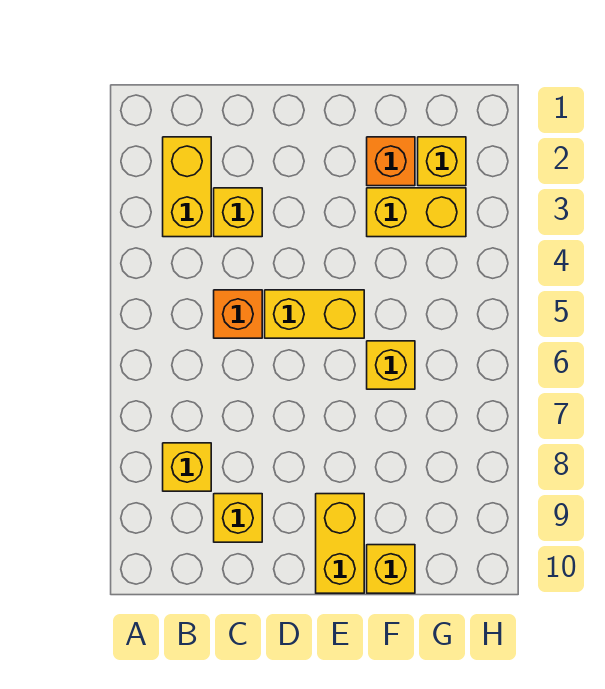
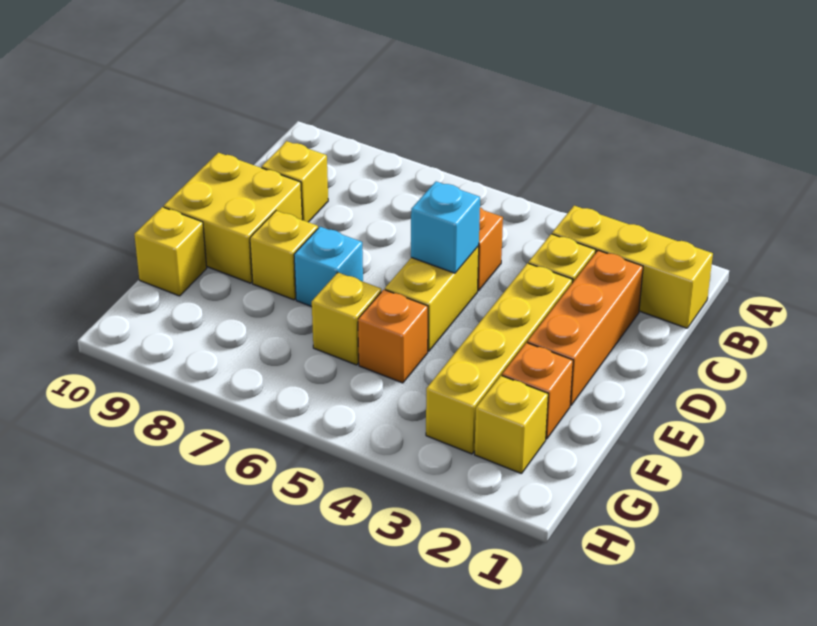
yellow 1x2 brick [163,137,211,237] -> yellow 1x3 brick [552,206,713,328]
yellow 1x1 brick [163,443,211,491] -> yellow 1x1 brick moved to [250,211,318,300]
none -> orange 1x3 brick [527,250,643,405]
none -> cyan 1x1 brick [411,182,480,273]
none -> cyan 1x1 brick [294,227,363,307]
yellow 1x2 brick [316,494,364,593] -> yellow 2x2 brick [164,153,302,283]
yellow 1x2 brick [367,188,466,237] -> yellow 1x4 brick [426,263,572,454]
none -> orange 1x1 brick [358,290,428,383]

